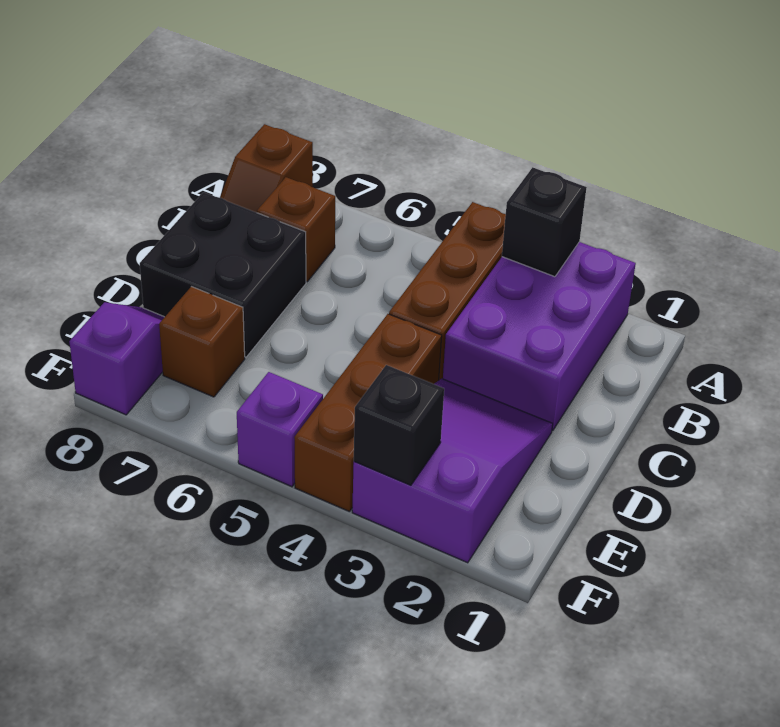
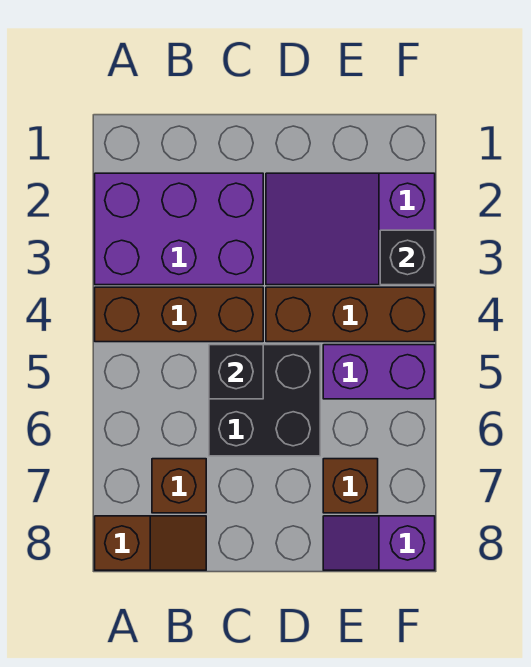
black 1x1 brick [502,167,587,277] -> black 1x1 brick moved to [209,345,263,399]
black 2x2 brick [140,192,306,357] -> black 2x2 brick moved to [209,345,320,456]
purple 1x1 brick [237,372,323,487] -> purple 1x2 brick [323,345,435,399]

